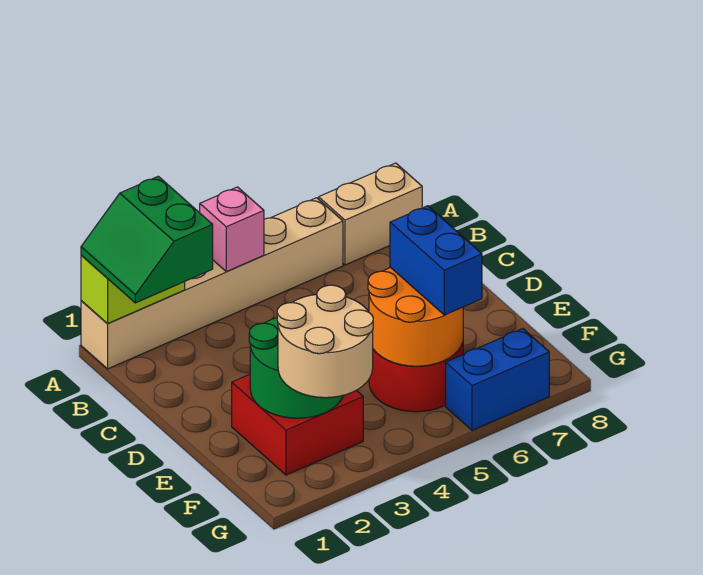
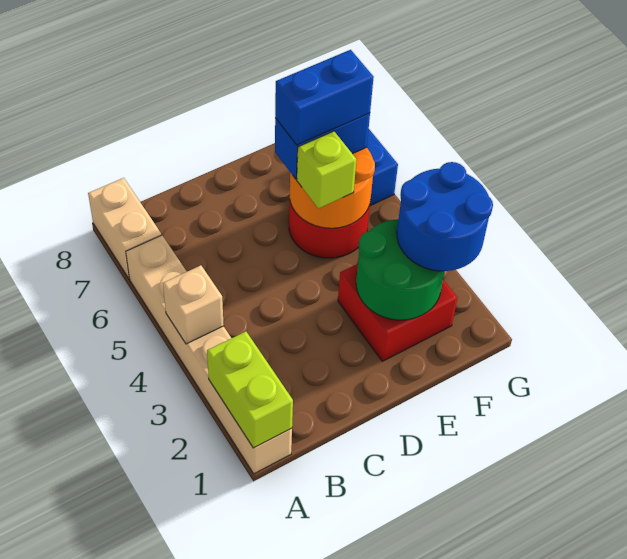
green 2x2 slope [81,176,213,303] -> none
pink 1x1 brick [200,187,264,272] -> tan 1x1 brick [163,265,224,344]
none -> lime 1x1 brick [297,131,357,209]
none -> blue 1x2 brick [275,50,374,145]
tan 2x2 round brick [277,285,373,398] -> blue 2x2 round brick [397,162,493,271]

